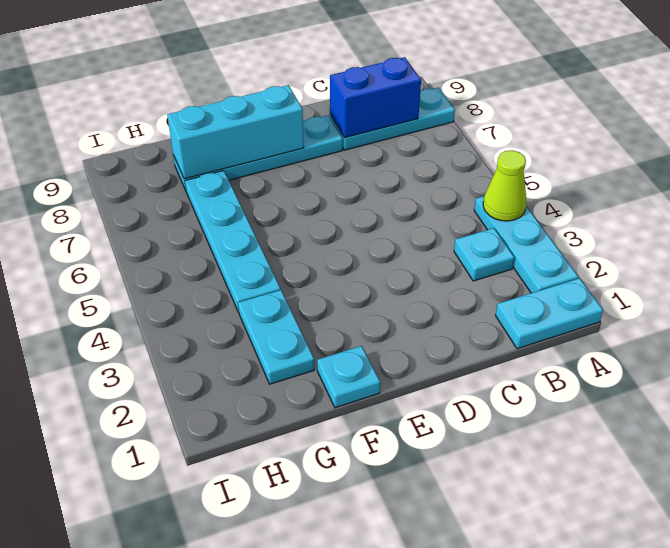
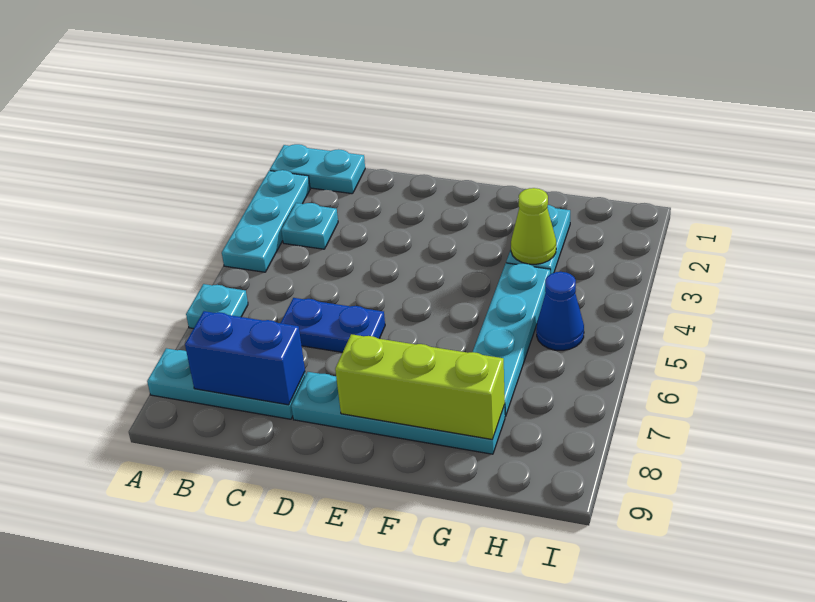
lime 1x1 cone [483,150,527,221] -> lime 1x1 cone moved to [511,188,556,264]
none -> blue 1x2 plate [281,298,385,352]
cyan 1x3 brick [167,85,304,179] -> lime 1x3 brick [335,334,505,440]
cyan 1x1 plate [317,346,380,408] -> cyan 1x1 plate moved to [186,284,248,329]
none -> blue 1x1 cone [536,272,584,350]

